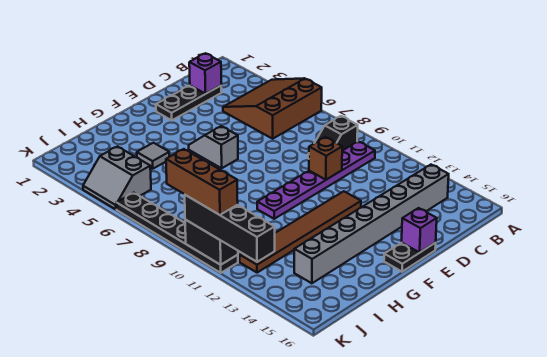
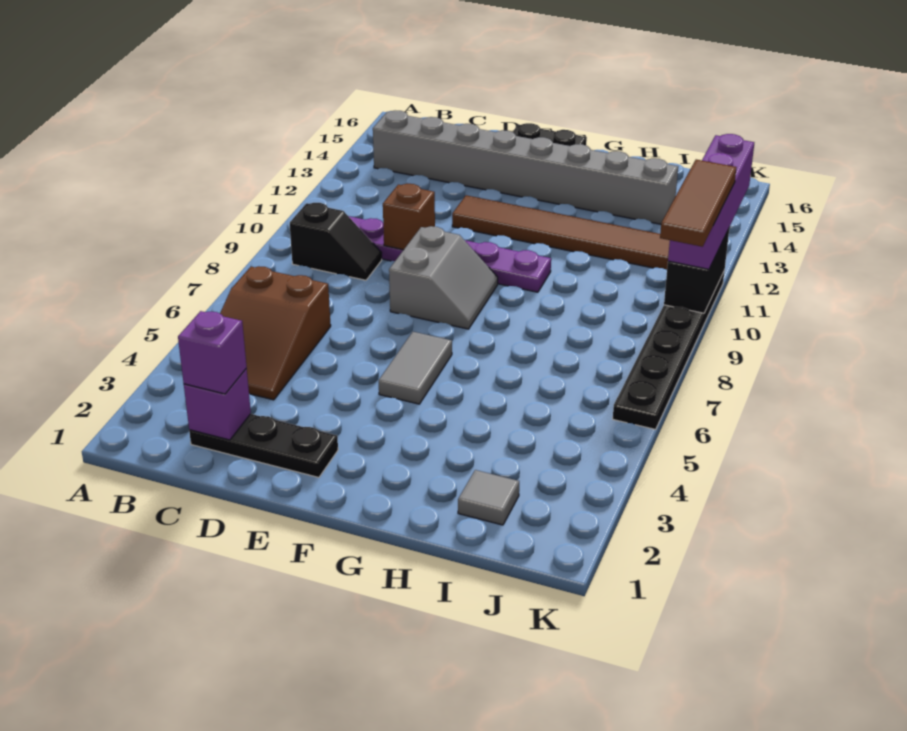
brown 3x3 slope [223,78,322,139] -> brown 2x3 slope [220,266,331,400]
purple 1x1 brick [402,208,437,252] -> purple 1x1 brick moved to [178,311,247,394]
grey 1x2 slope [189,126,238,168] -> grey 1x2 tile [379,332,452,404]
grey 1x1 tile [137,143,170,169] -> grey 1x1 tile moved to [458,470,519,525]
grey 2x2 slope [83,147,151,209] -> grey 2x2 slope moved to [389,226,498,329]
brown 1x3 brick [166,149,238,215] -> brown 1x3 tile [660,160,736,247]
black 1x4 brick [185,195,275,262] -> purple 1x4 brick [668,134,754,269]

